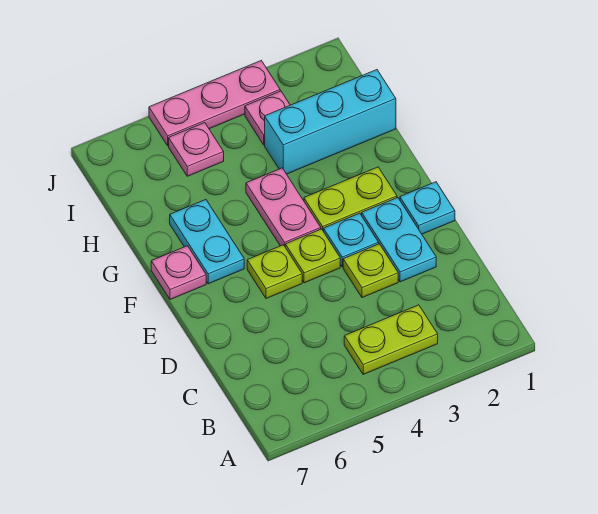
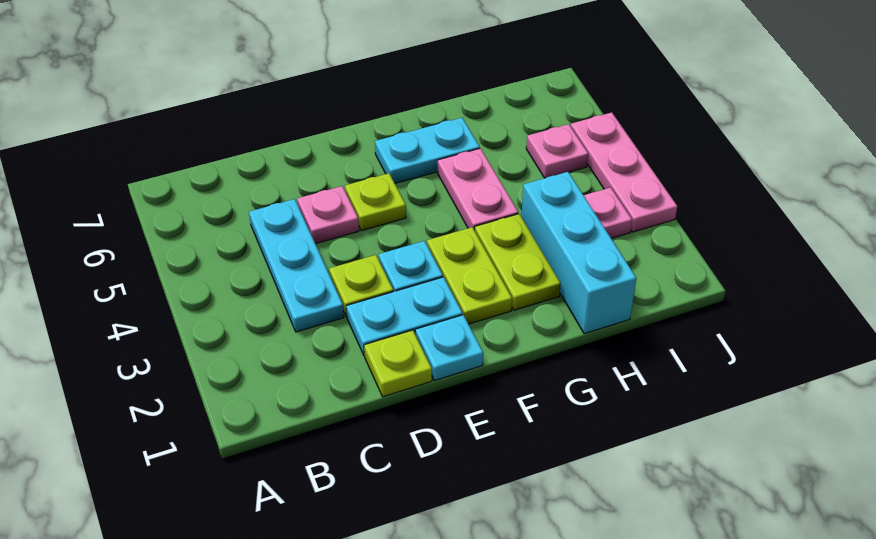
lime 1x2 plate [344,305,438,374] -> lime 1x2 plate moved to [475,214,561,310]
none -> cyan 1x3 plate [249,199,344,332]
lime 1x1 plate [285,229,340,283] -> lime 1x1 plate moved to [364,330,432,397]
pink 1x2 plate [246,168,321,246] -> pink 1x2 plate turned to [438,148,518,230]
pink 1x1 plate [151,246,206,300] -> pink 1x1 plate moved to [297,186,359,244]

